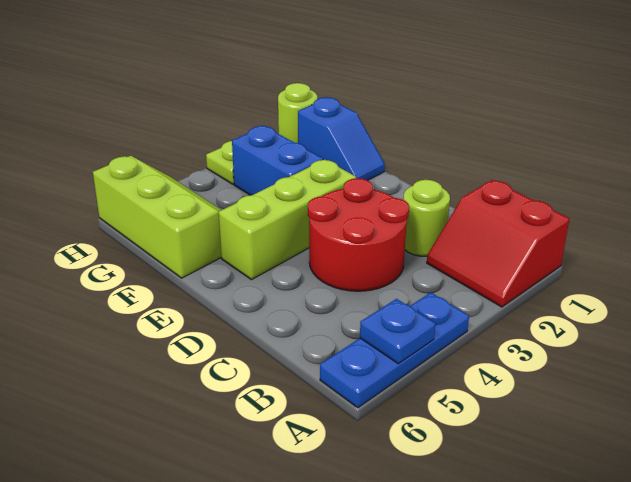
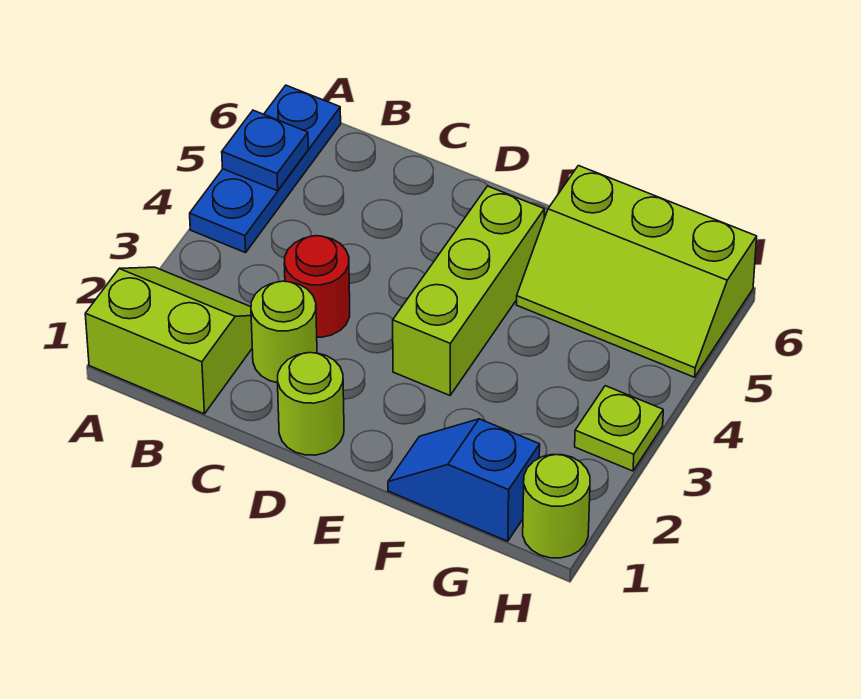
red 2x2 slope [427,180,569,307] -> lime 2x2 slope [85,267,252,414]
red 2x2 round brick [308,178,409,291] -> red 1x1 round brick [284,236,350,337]
none -> lime 1x1 round brick [277,353,344,455]
blue 1x2 brick [232,126,323,195] -> none

